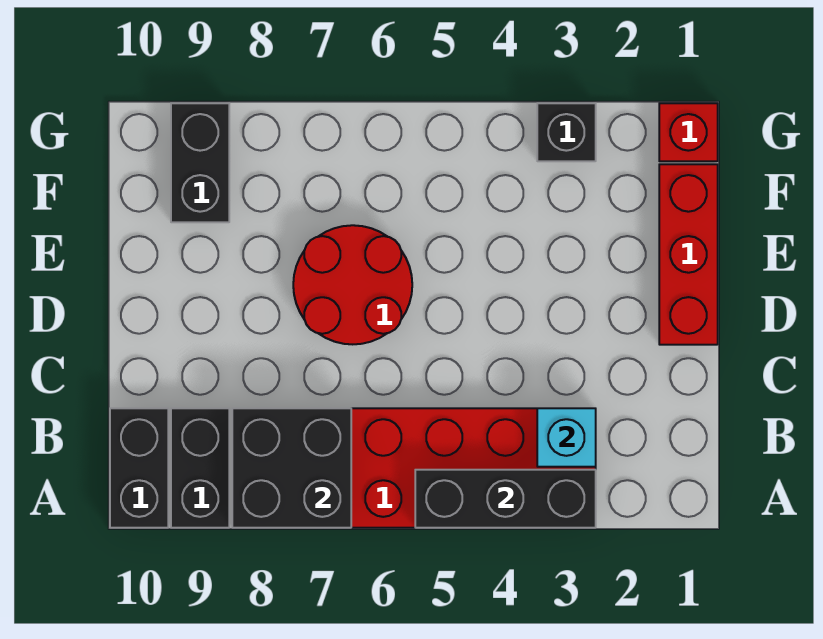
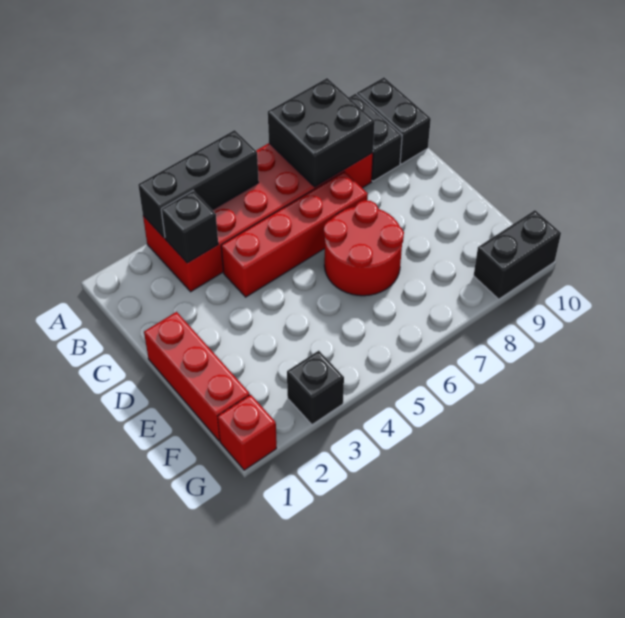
cyan 1x1 brick [537,408,596,467] -> black 1x1 brick [161,191,218,263]
none -> red 1x4 brick [221,172,368,297]
black 1x2 brick [171,103,229,222] -> black 1x2 brick turned to [474,210,561,299]

